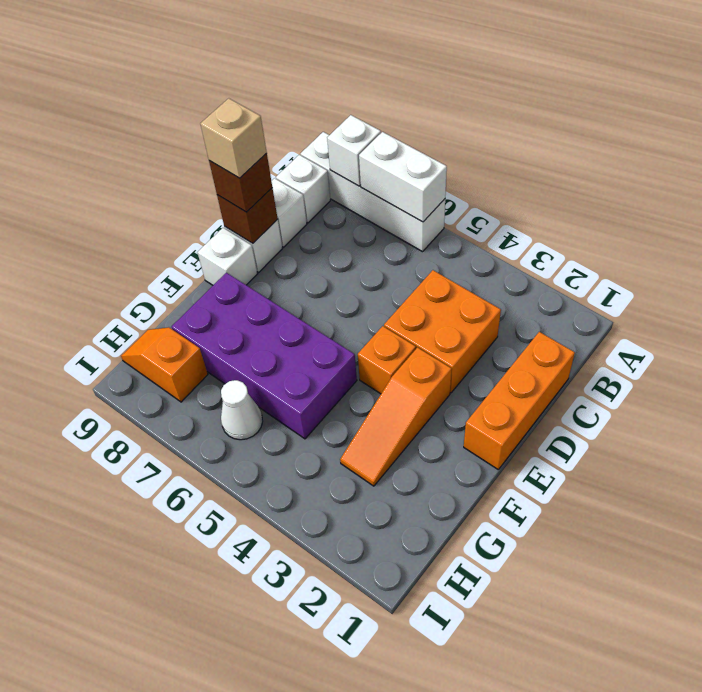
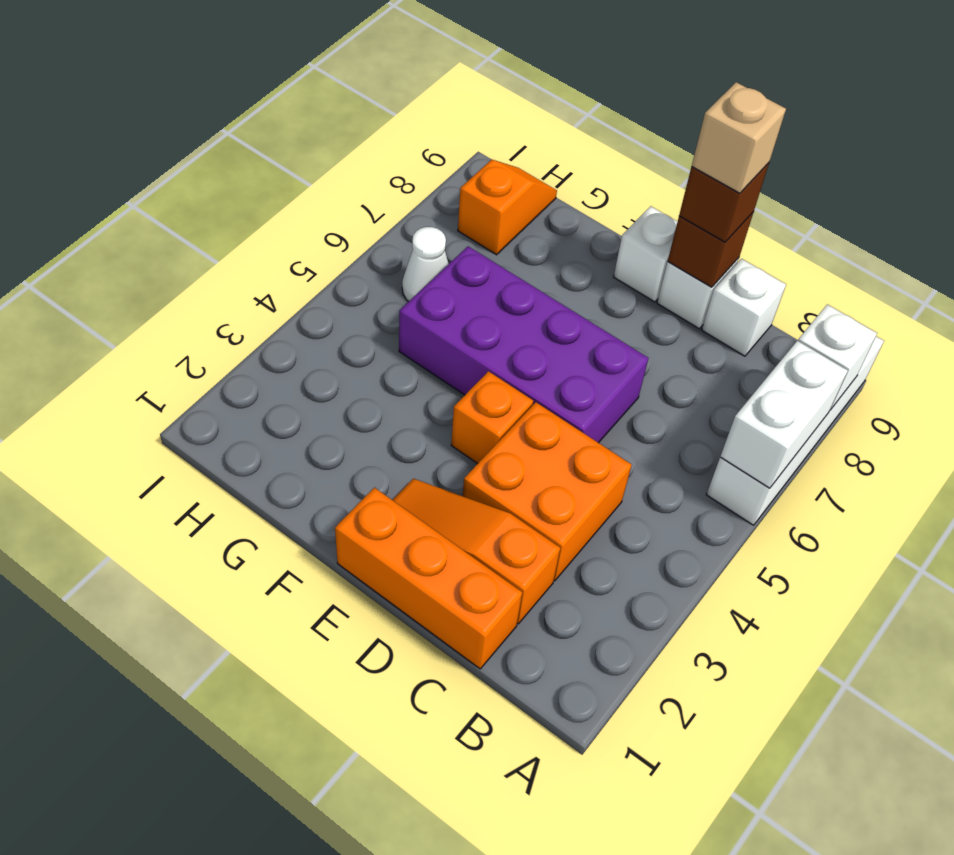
white 1x1 brick [276,155,330,223] -> none
orange 1x3 slope [340,348,451,486] -> orange 1x3 slope moved to [393,479,560,624]
purple 2x4 brick [171,273,357,439] -> purple 2x4 brick turned to [399,246,648,443]

